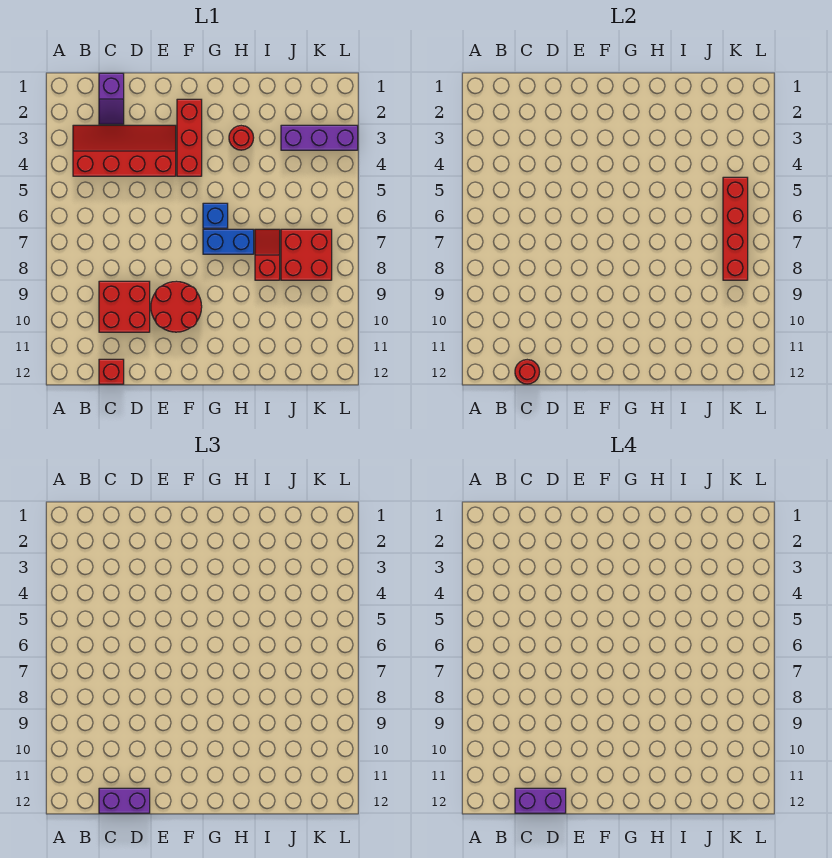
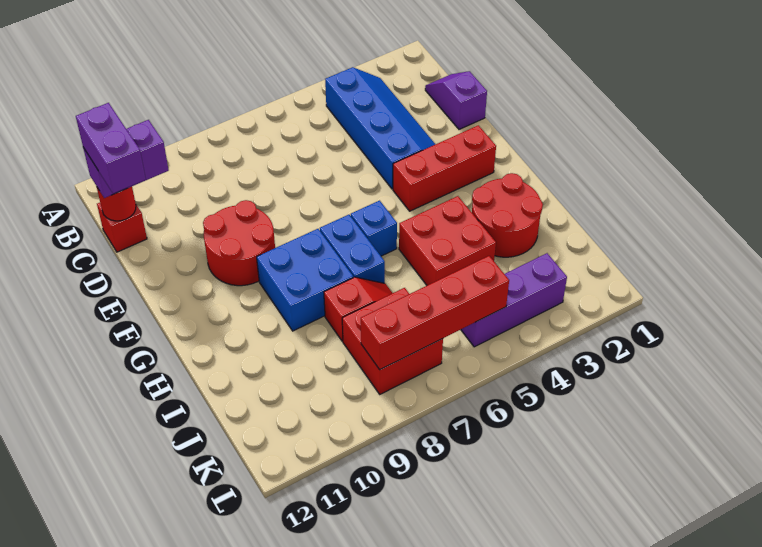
red 2x4 slope [73,125,176,176] -> blue 2x4 slope [325,67,435,189]
purple 1x2 slope [99,73,124,124] -> purple 1x2 slope turned to [425,71,487,129]
red 2x2 brick [99,281,150,332] -> red 2x2 brick moved to [399,196,496,285]
purple 1x2 brick [99,788,150,813] -> purple 1x2 brick turned to [83,120,169,198]
none -> blue 2x2 brick [257,229,353,331]
red 1x1 round brick [229,126,254,150] -> red 2x2 round brick [472,173,543,257]
purple 1x3 brick [281,125,358,150] -> purple 1x3 brick turned to [461,253,567,347]

